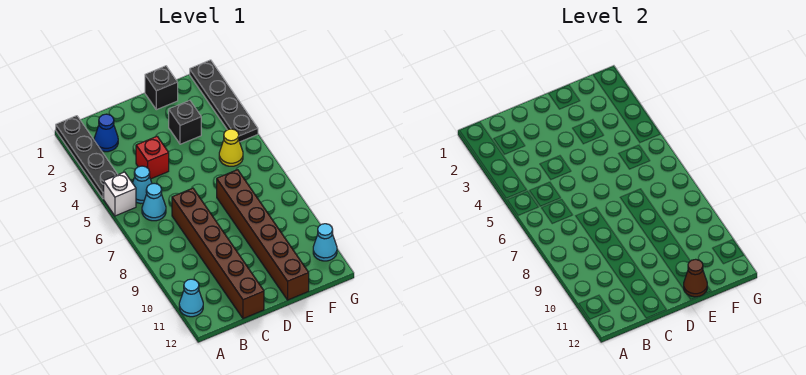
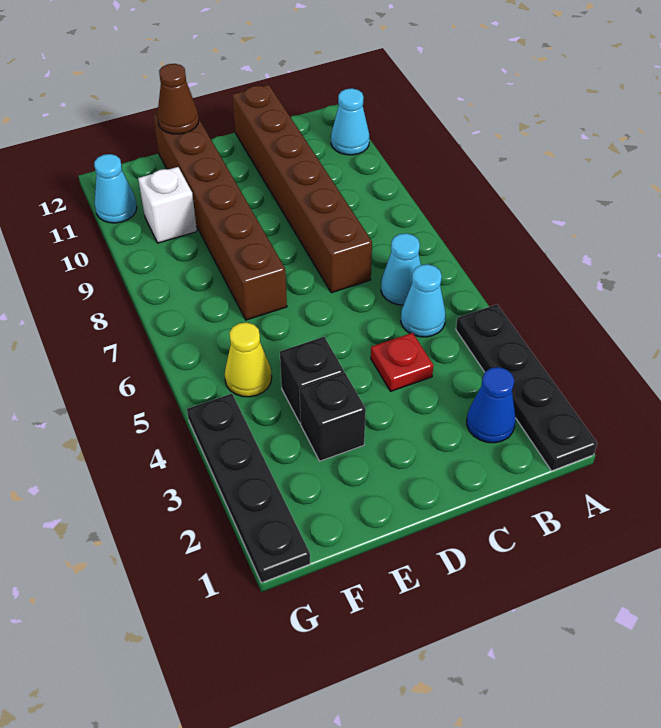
white 1x1 brick [104,172,136,216] -> white 1x1 brick moved to [138,167,197,243]
red 1x1 brick [136,136,169,179] -> red 1x1 plate [371,333,433,391]
black 1x1 brick [145,66,178,110] -> black 1x1 brick moved to [280,337,344,423]

